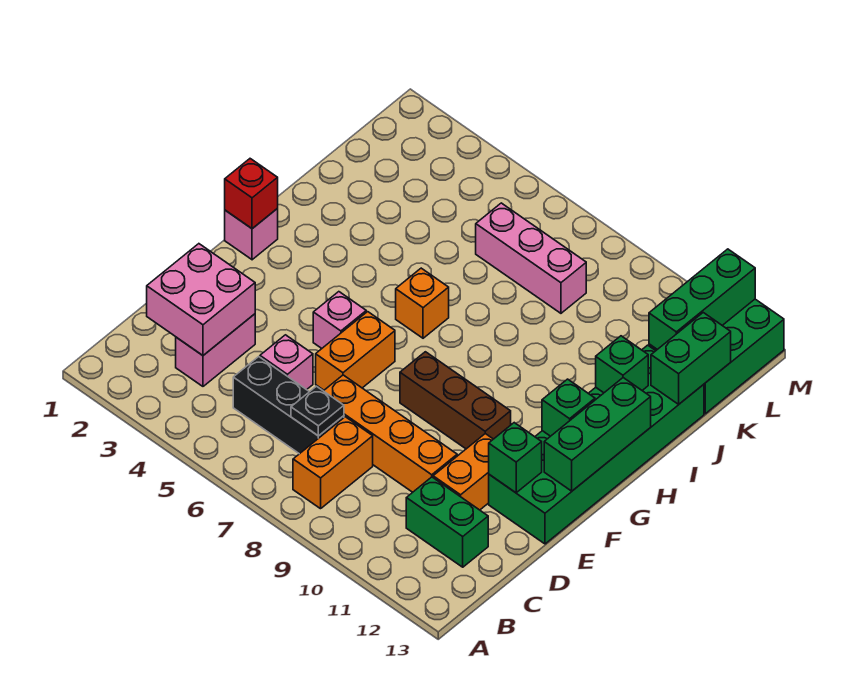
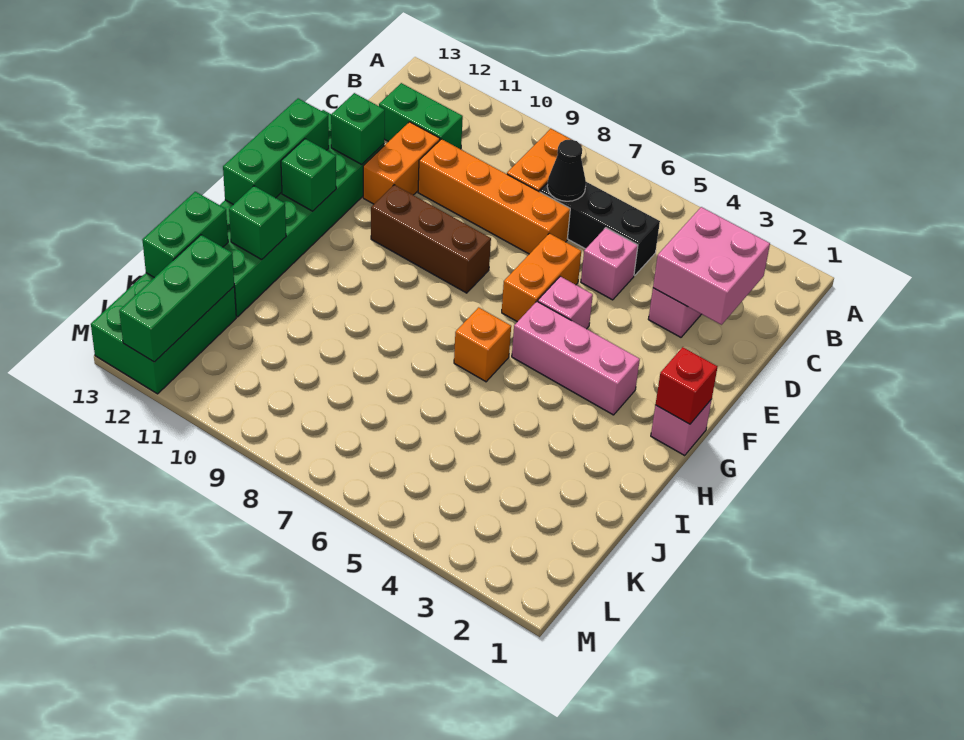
black 1x1 plate [291,386,344,436] -> black 1x1 cone [547,139,586,201]
pink 1x3 brick [476,203,586,313] -> pink 1x3 brick moved to [512,301,640,415]

